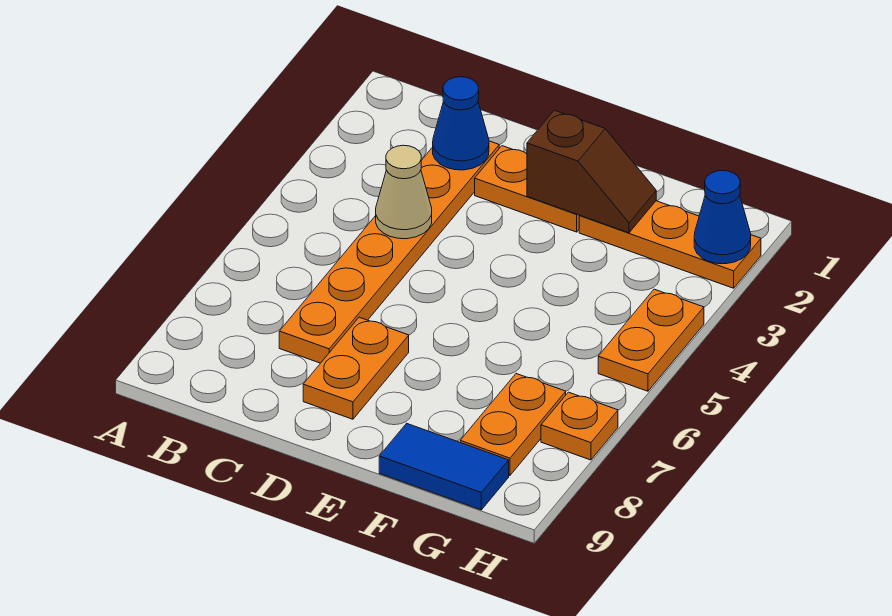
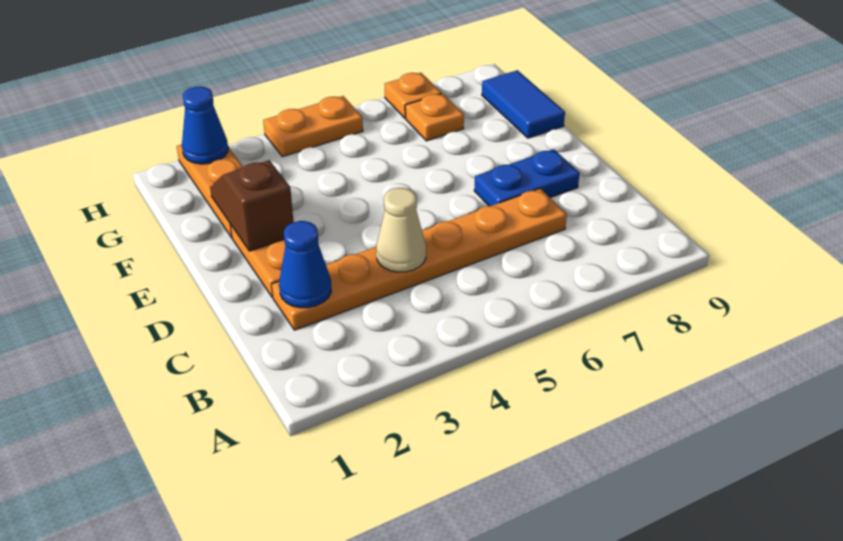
orange 1x2 plate [303,317,409,419] -> blue 1x2 plate [474,149,580,206]
orange 1x2 plate [460,374,566,476] -> orange 1x1 plate [405,94,464,141]

